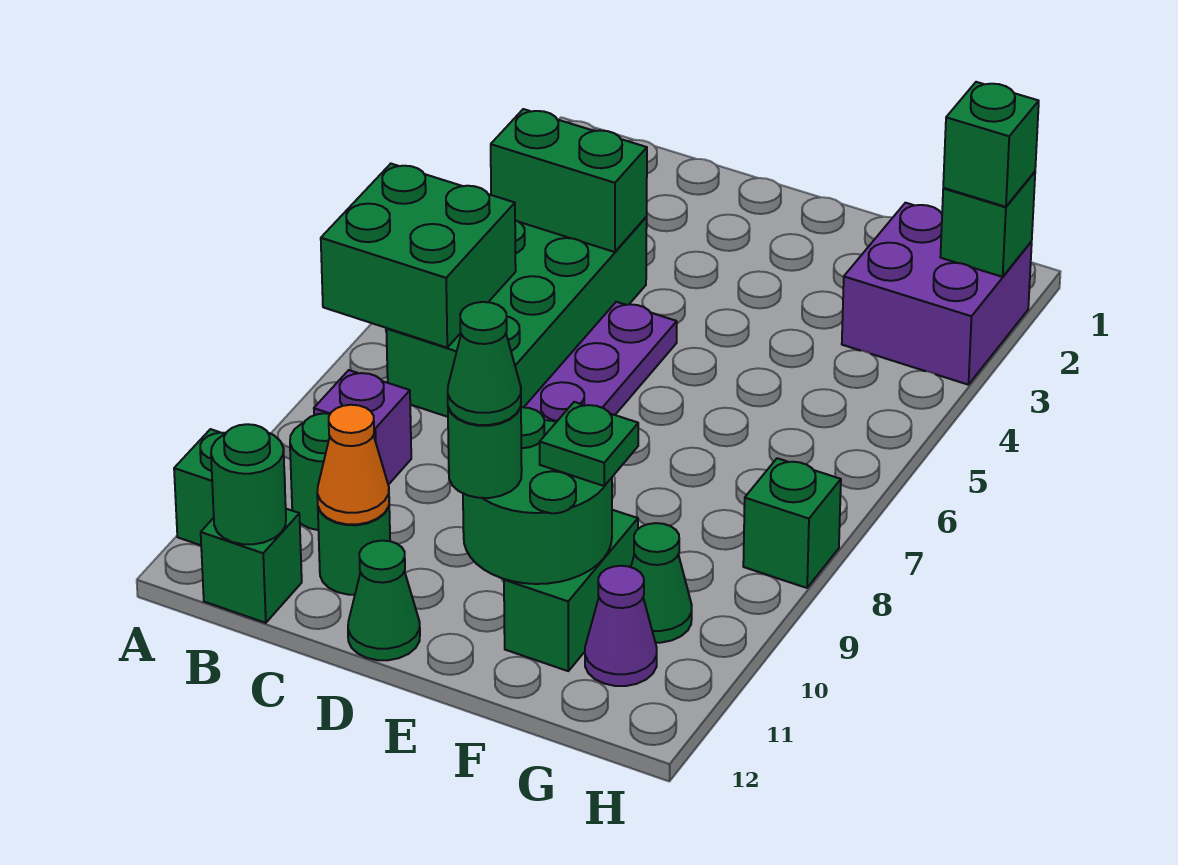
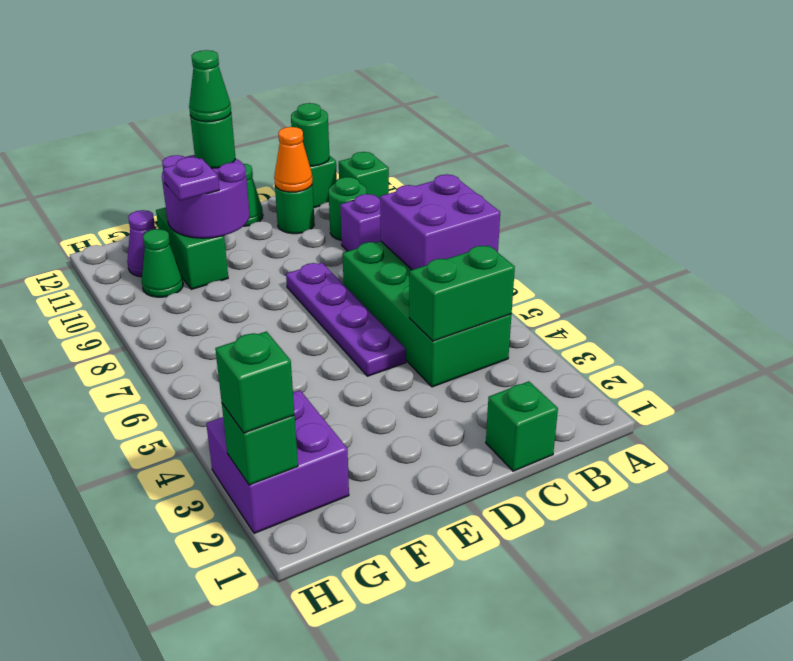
green 2x2 brick [321,164,516,347] -> purple 2x2 brick [380,174,500,270]
green 2x2 round brick [463,407,612,584] -> purple 2x2 round brick [162,155,250,238]
green 1x1 plate [540,402,638,486] -> purple 1x1 plate [163,157,219,201]
green 1x1 brick [743,458,841,588] -> green 1x1 brick moved to [486,381,558,471]

